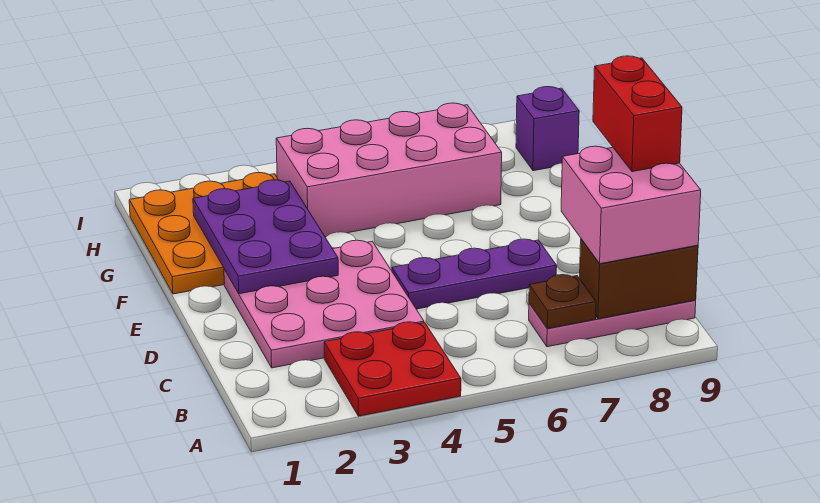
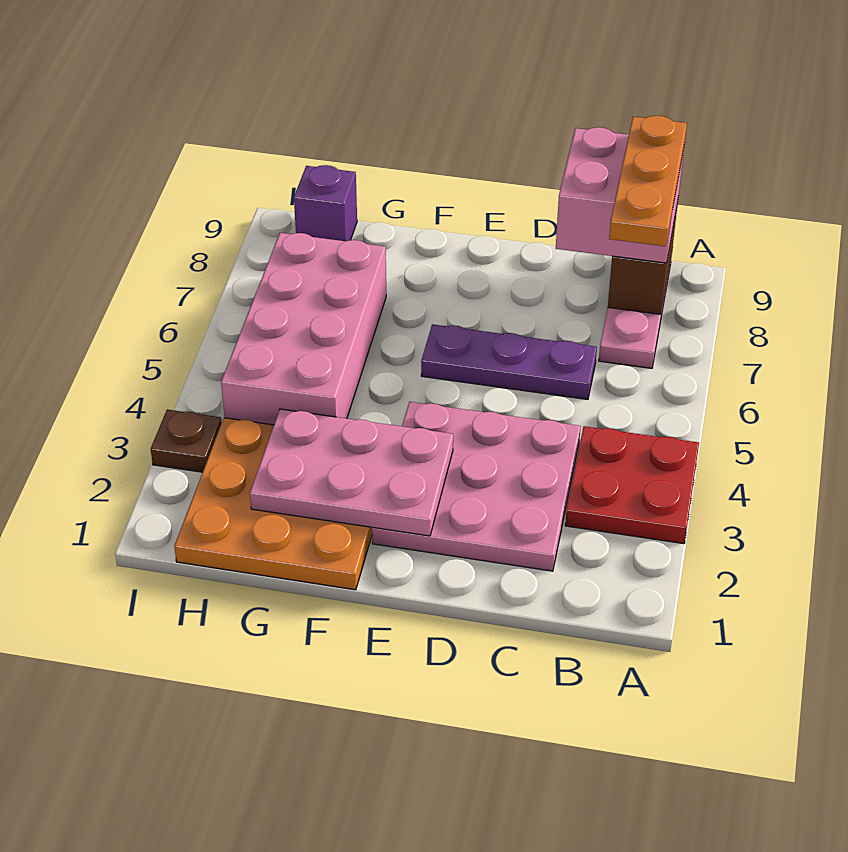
brown 1x1 plate [529,275,596,329] -> brown 1x1 plate moved to [151,410,222,472]
none -> orange 1x3 plate [609,116,687,246]
red 1x2 brick [593,56,682,172] -> none
purple 1x3 plate [392,239,557,309] -> purple 1x3 plate turned to [421,324,597,400]
purple 2x3 plate [193,180,338,294] -> pink 2x3 plate [250,409,453,536]

